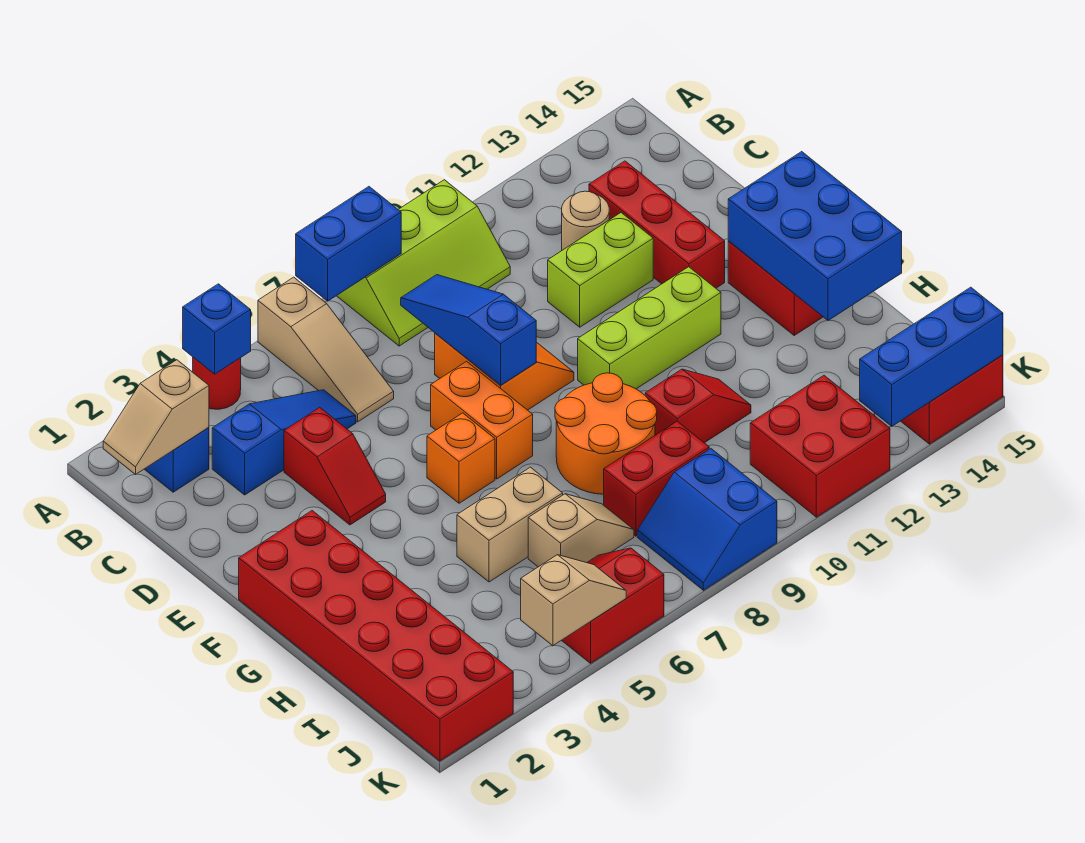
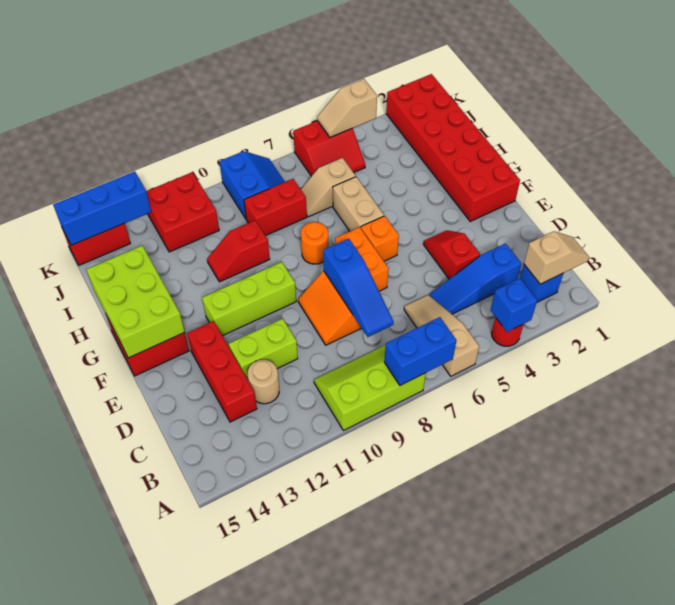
blue 2x3 brick [728,152,902,321] -> lime 2x3 brick [86,246,185,358]
orange 2x2 round brick [555,373,657,494] -> orange 1x1 round brick [301,222,329,264]
tan 1x2 brick [457,467,563,582] -> tan 1x2 brick turned to [333,177,384,231]

